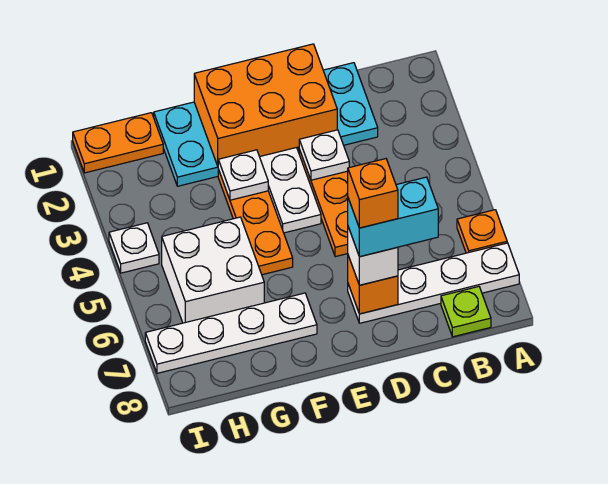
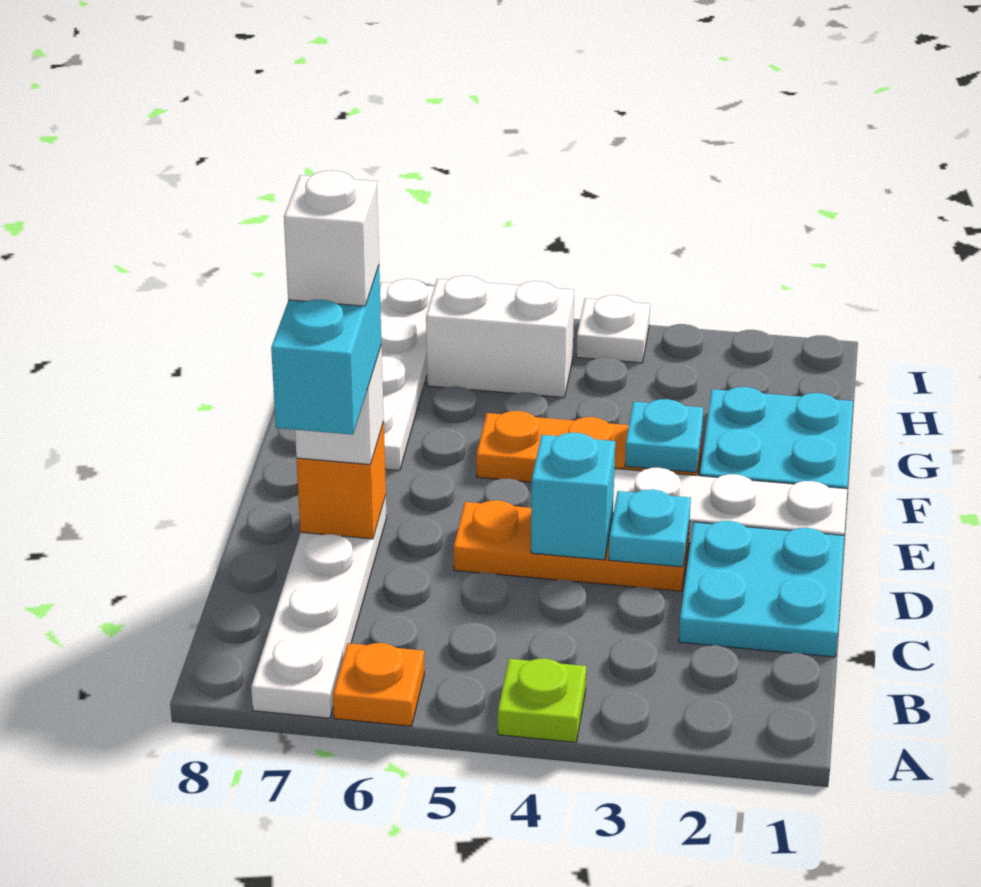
lime 1x1 plate [441,287,491,337] -> lime 1x1 plate moved to [498,659,586,742]
orange 2x3 brick [194,44,337,166] -> none
white 1x1 plate [299,130,349,180] -> cyan 1x1 plate [609,489,691,567]
none -> cyan 1x1 brick [531,433,615,560]
orange 1x1 brick [348,159,398,228] -> white 1x1 brick [284,171,379,306]
white 1x1 plate [218,150,268,200] -> cyan 1x1 plate [625,399,703,473]
white 2x2 brick [162,217,264,323] -> white 1x2 brick [426,276,574,397]
orange 1x2 plate [73,113,163,173] -> none

